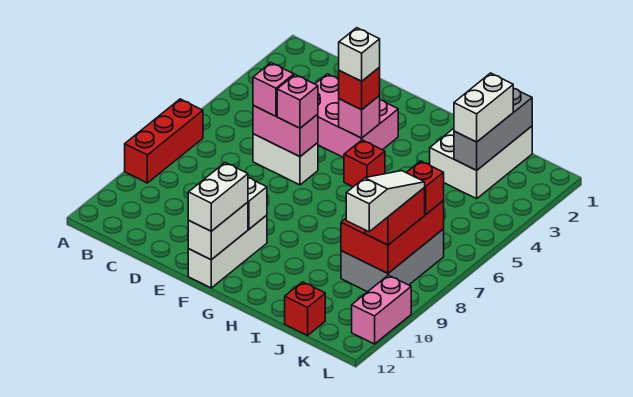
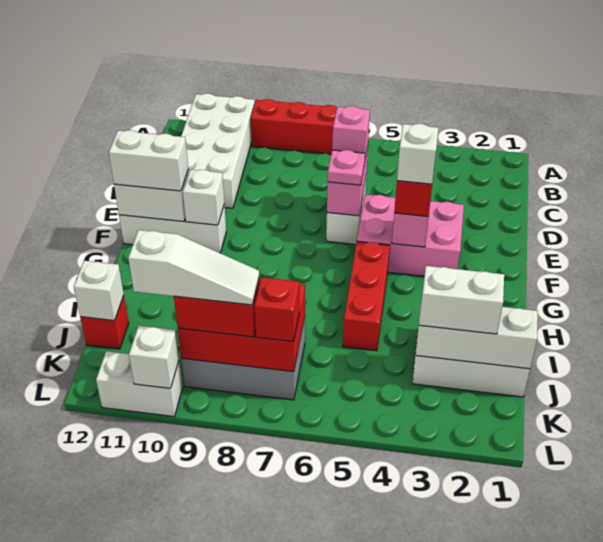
none -> white 2x4 brick [181,93,255,208]
pink 2x3 brick [315,74,398,158] -> pink 2x3 brick turned to [357,195,464,276]
pink 1x1 brick [277,75,318,128] -> pink 1x1 plate [328,150,365,185]
red 1x1 brick [344,140,385,187] -> red 1x3 brick [343,241,390,351]
grey 1x3 brick [454,88,532,170] -> white 1x3 brick [416,307,538,369]
none -> white 1x1 brick [74,261,124,321]
pink 1x2 brick [352,275,411,344] -> white 1x2 brick [96,351,183,417]
none -> white 1x1 brick [129,326,179,388]

